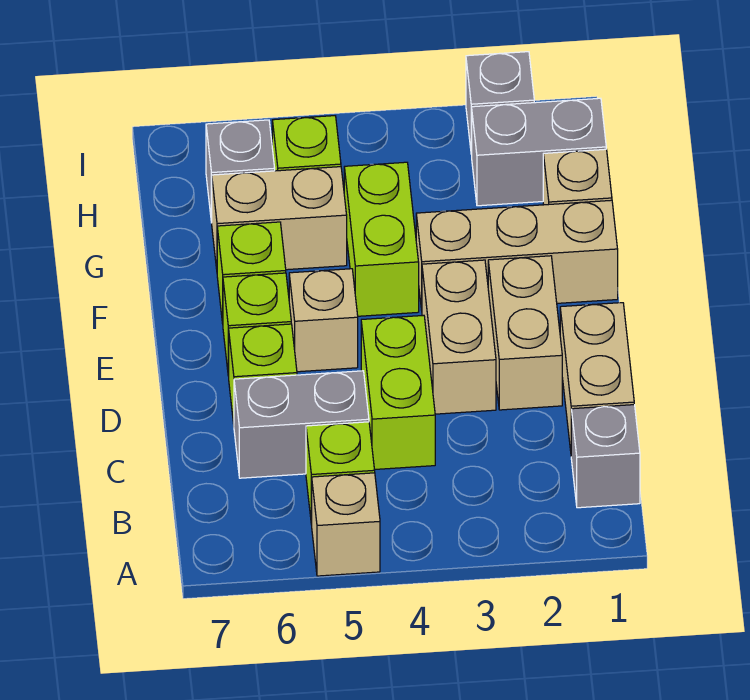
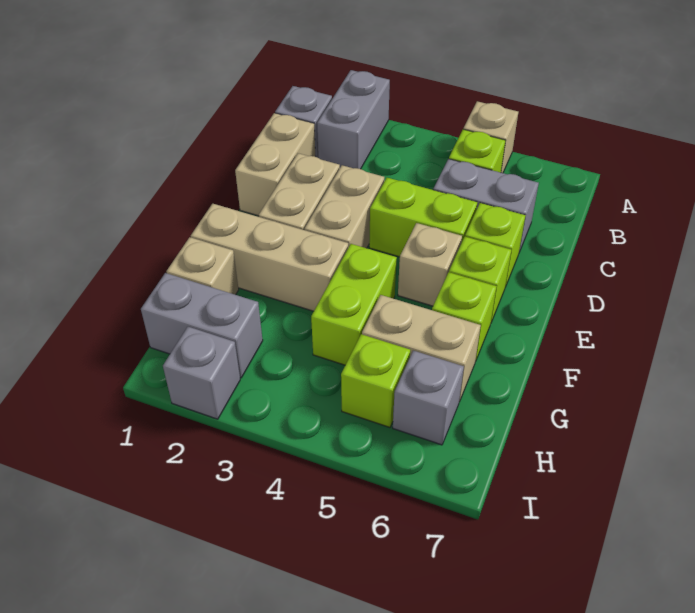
none -> grey 1x2 brick [317,70,390,169]
lime 1x2 brick [361,315,435,470] -> lime 1x2 brick turned to [369,178,477,257]

